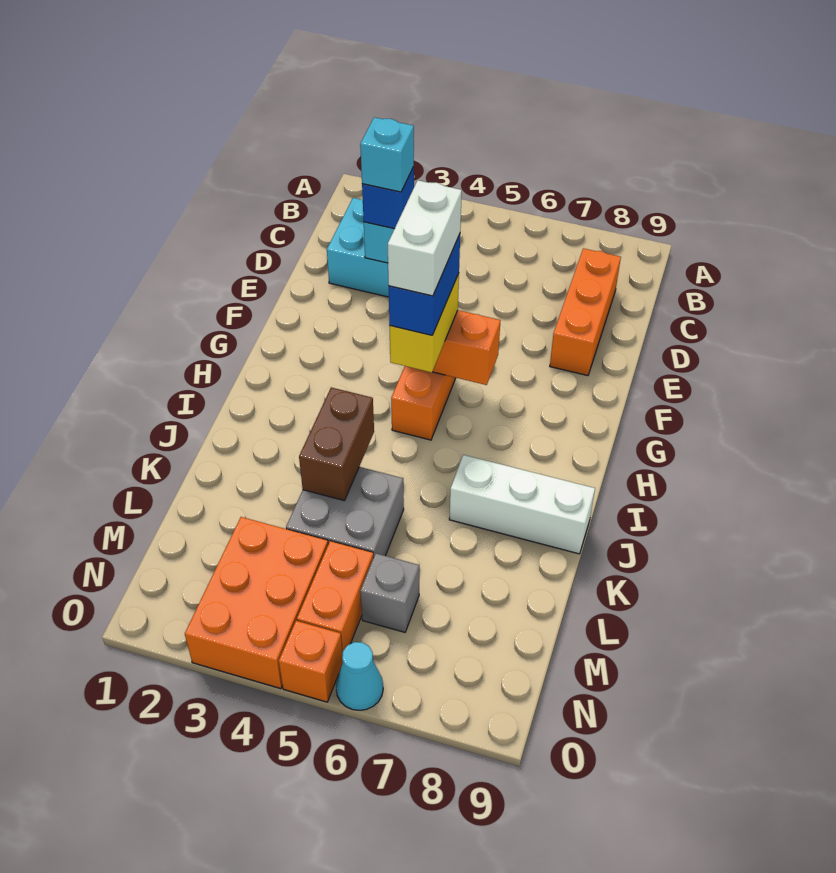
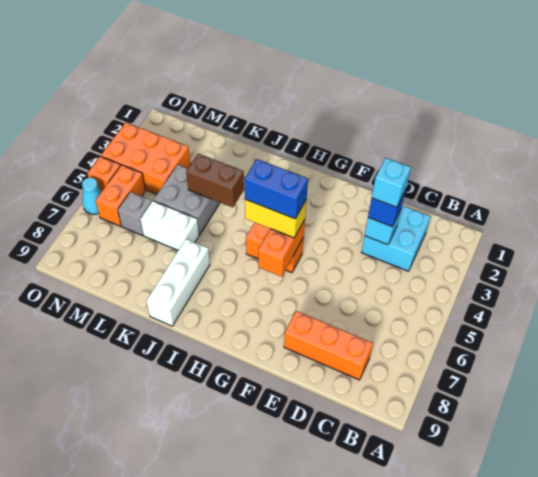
white 1x2 brick [388,180,462,296] -> white 1x2 brick moved to [140,201,199,250]
orange 1x2 brick [297,541,374,653] -> orange 1x2 brick turned to [95,165,145,226]

